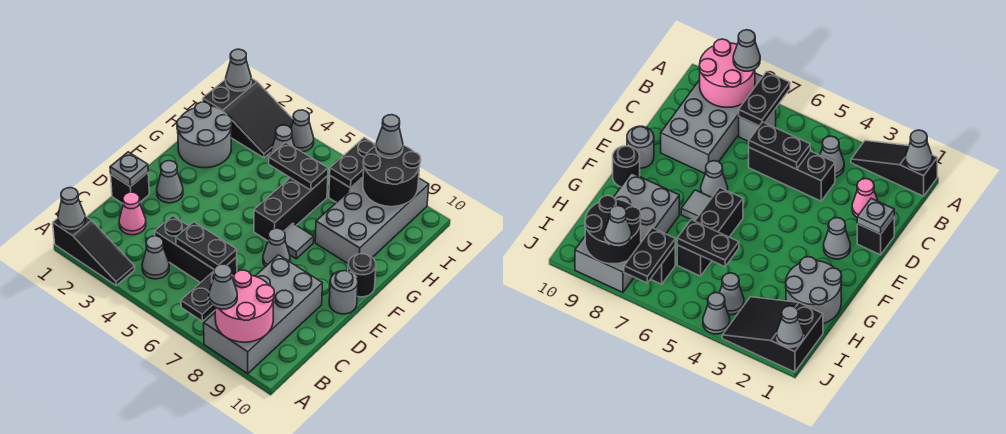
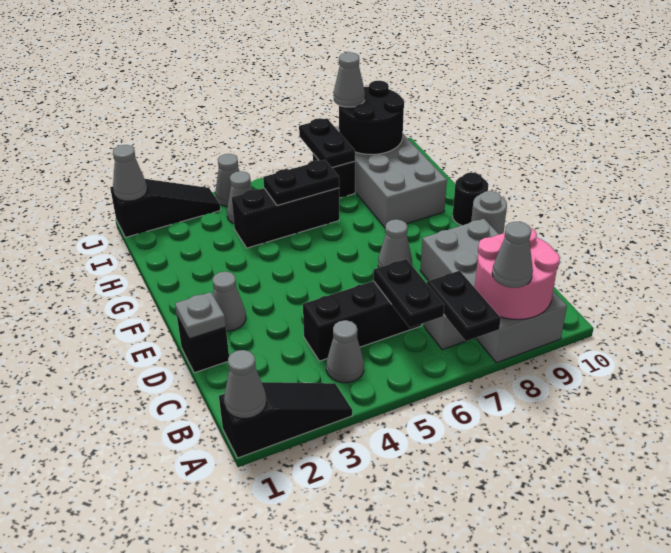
pink 1x1 cone [119,192,146,235] -> none
black 1x2 plate [176,222,237,269] -> black 1x2 plate turned to [373,259,444,328]
black 1x3 brick [254,176,328,241] -> black 1x3 brick turned to [232,188,339,248]
grey 1x1 tile [284,223,314,259] -> none
grey 2x2 round brick [177,102,232,168] -> none
black 2x3 slope [203,78,293,158] -> black 1x3 slope [110,179,221,237]

